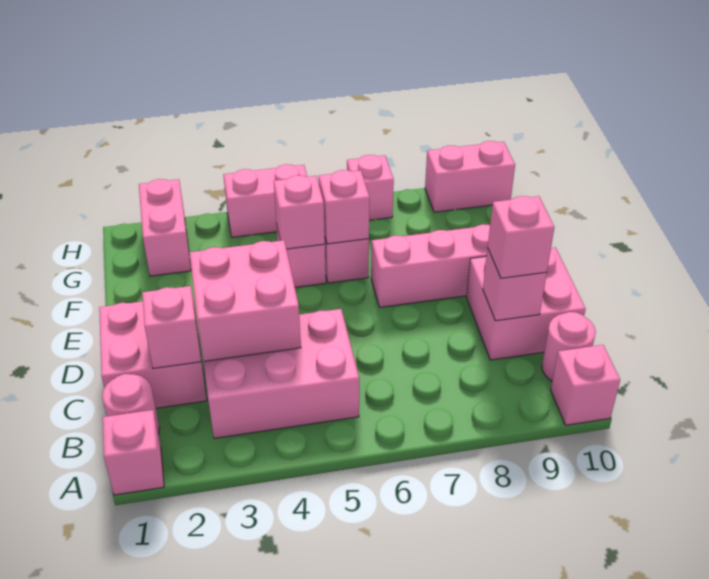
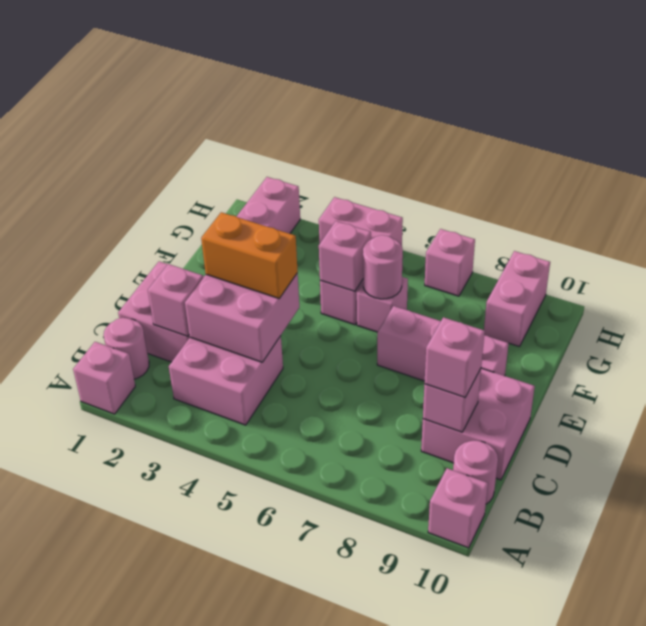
pink 2x3 brick [204,309,359,438] -> pink 2x2 brick [169,336,283,425]
none -> orange 1x2 brick [201,212,298,298]
pink 1x1 brick [319,170,370,244] -> pink 1x1 round brick [363,235,403,299]
pink 1x2 brick [425,141,515,212] -> pink 1x2 brick turned to [484,251,550,347]

